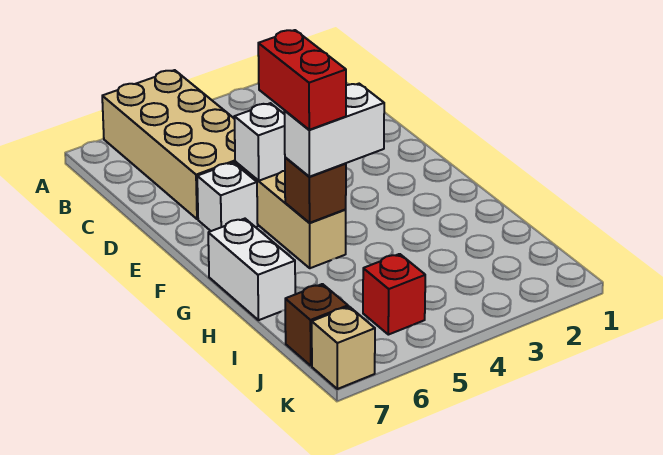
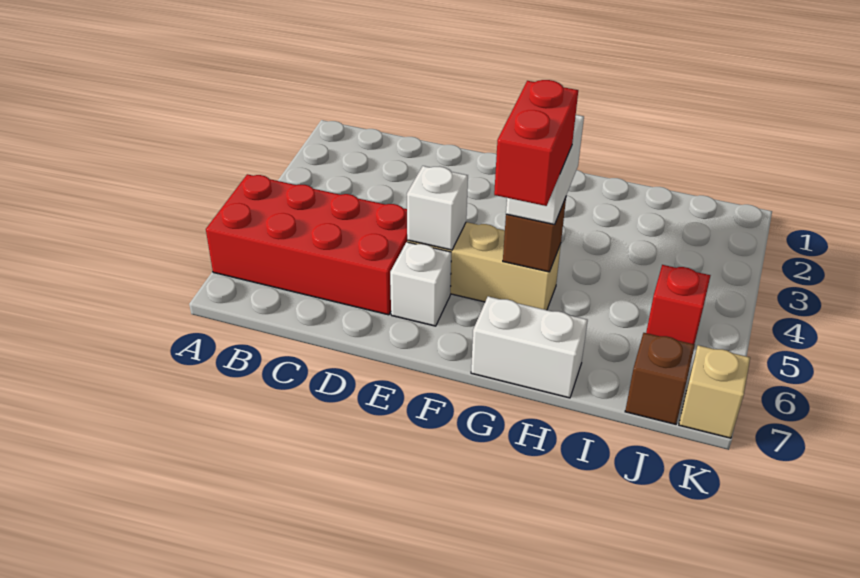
tan 2x4 brick [102,70,235,219] -> red 2x4 brick [206,174,408,315]
red 1x2 brick [258,30,346,130] -> red 1x2 brick turned to [494,80,578,206]

